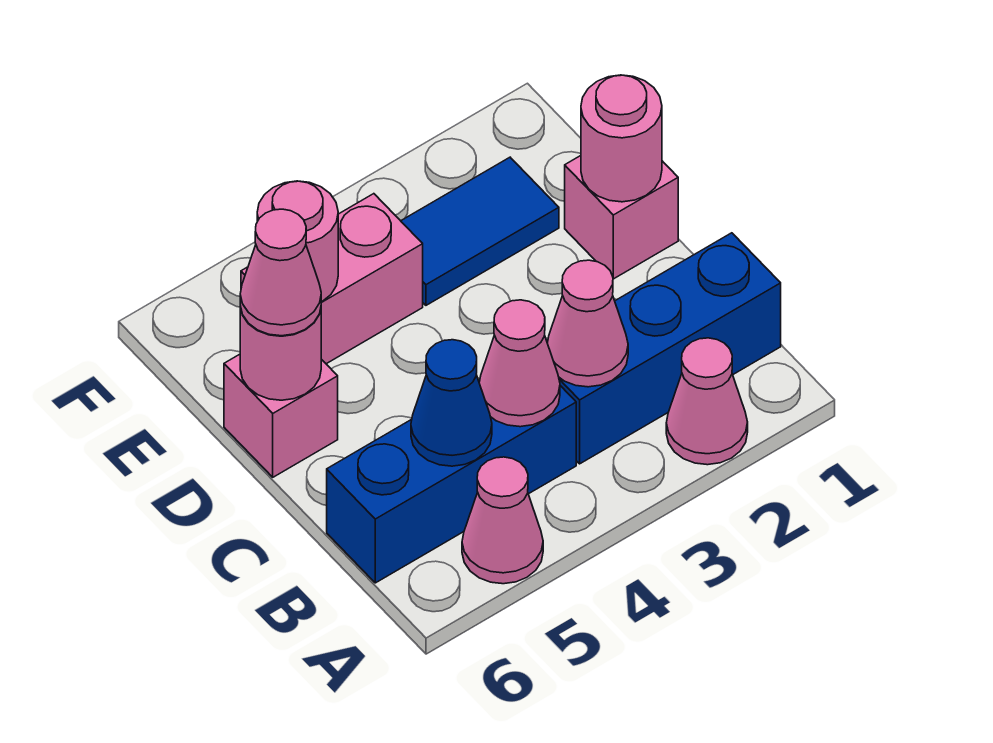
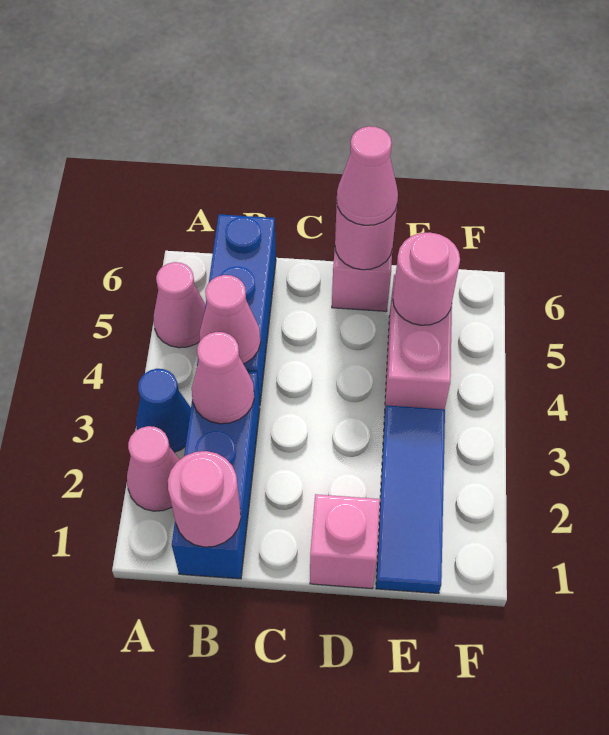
blue 1x1 cone [411,340,492,466] -> blue 1x1 cone moved to [136,369,191,452]
pink 1x1 round brick [581,75,662,202] -> pink 1x1 round brick moved to [168,451,241,547]
blue 1x2 tile [401,157,559,305] -> blue 1x3 tile [376,405,445,594]

